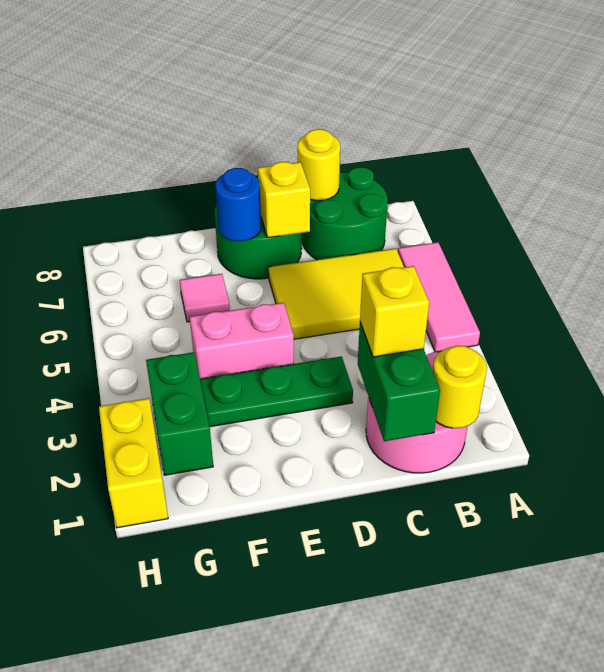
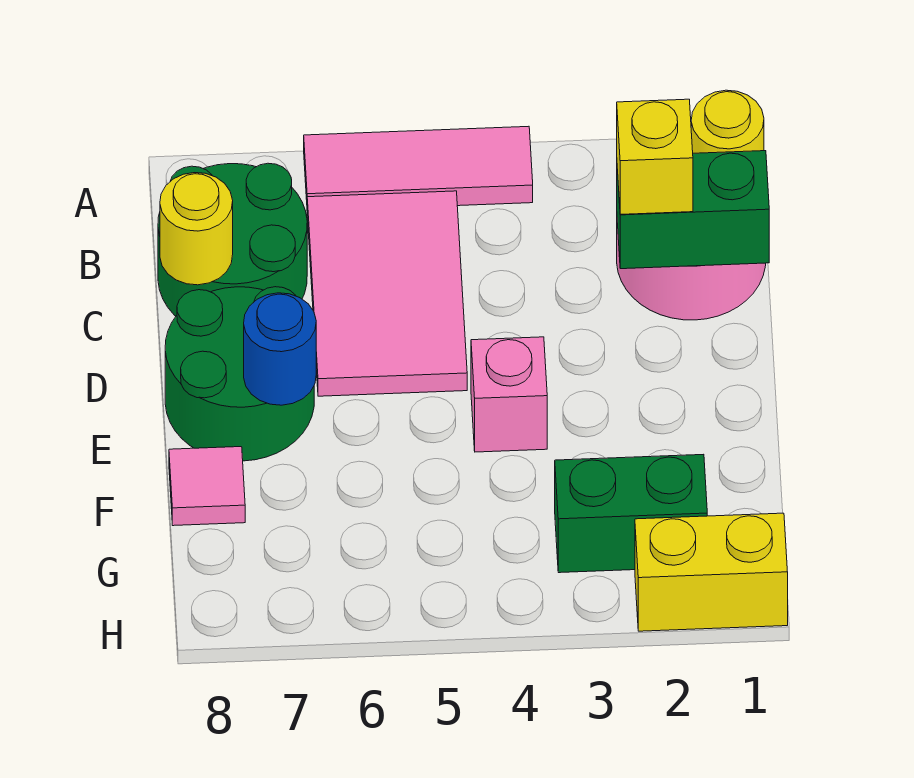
yellow 2x3 tile [269,248,404,339] -> pink 2x3 tile [307,191,467,396]
green 1x3 plate [200,356,353,427] -> none
yellow 1x1 brick [258,162,310,238] -> none
pink 1x2 brick [190,303,294,379] -> pink 1x1 brick [471,337,547,452]
pink 1x1 tile [180,274,230,322] -> pink 1x1 tile moved to [169,447,245,526]

